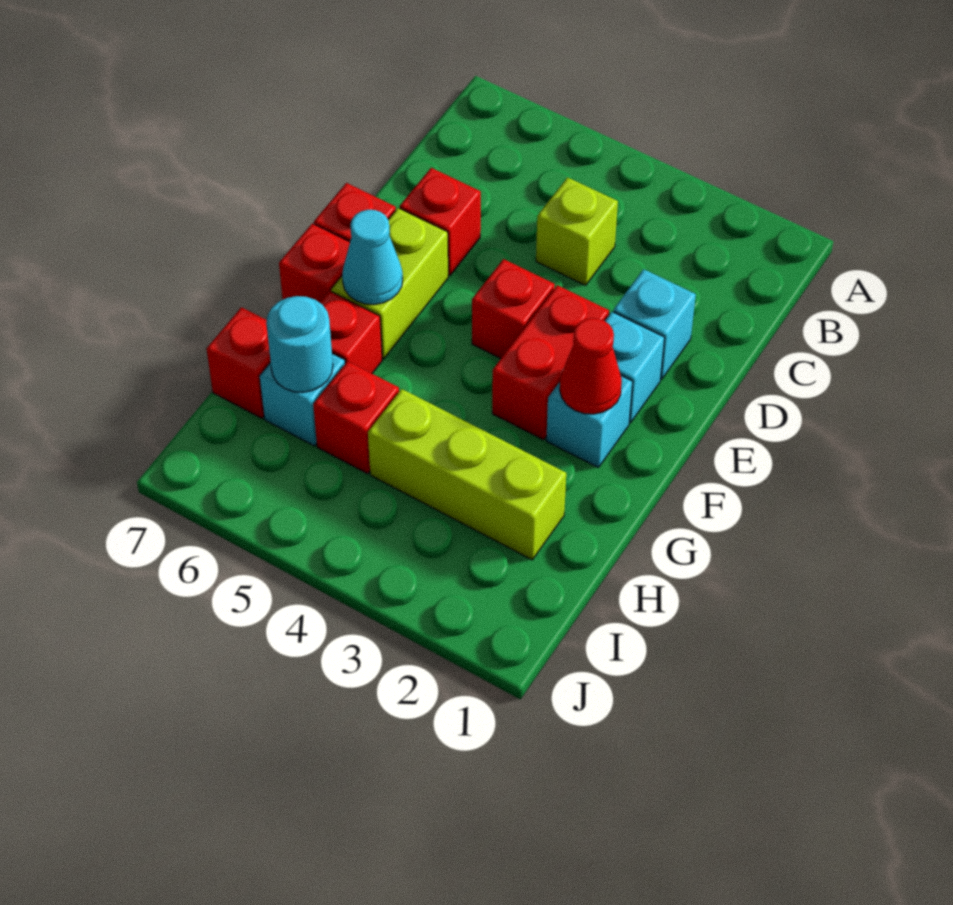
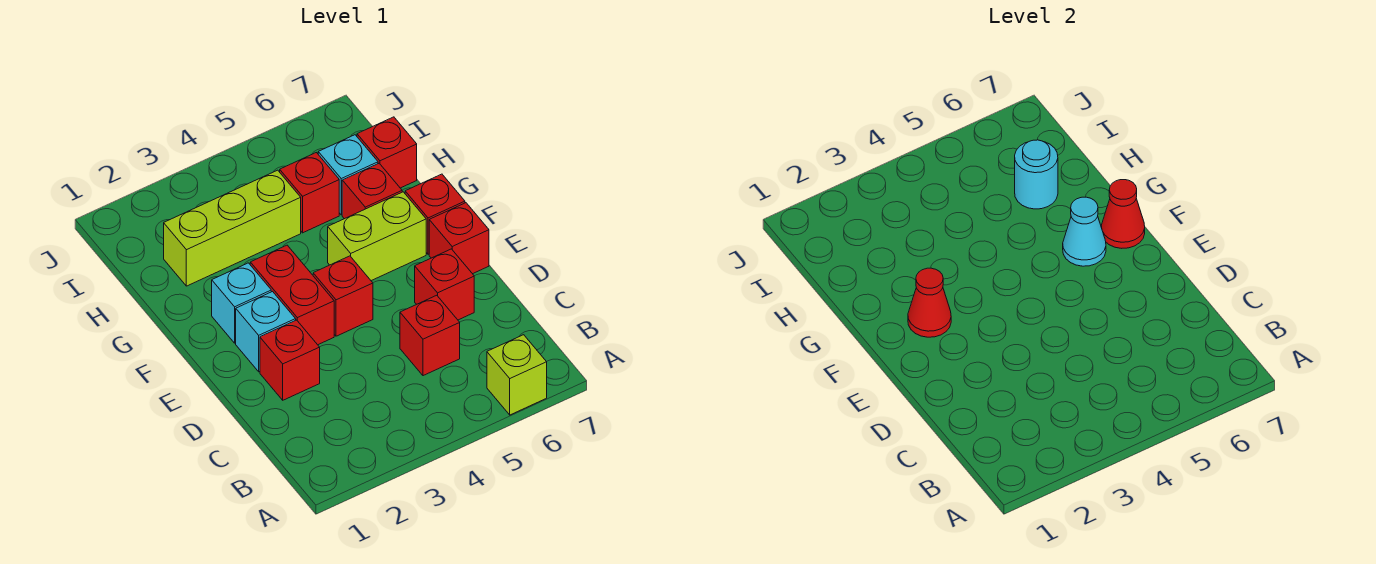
lime 1x1 brick [536,177,618,285] -> lime 1x1 brick moved to [487,335,547,415]
none -> red 1x1 brick [400,295,460,376]
cyan 1x1 brick [613,269,696,379] -> red 1x1 brick [260,320,320,400]
lime 1x2 brick [331,208,448,359] -> lime 1x2 brick turned to [328,192,426,281]
none -> red 1x1 cone [1101,180,1145,248]

